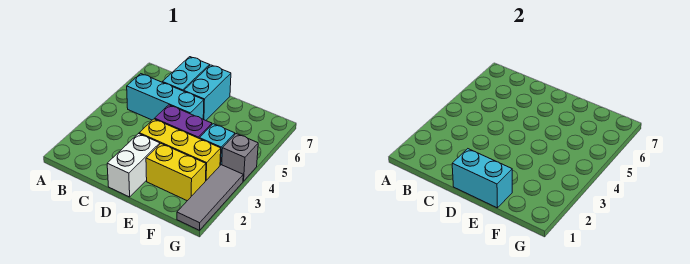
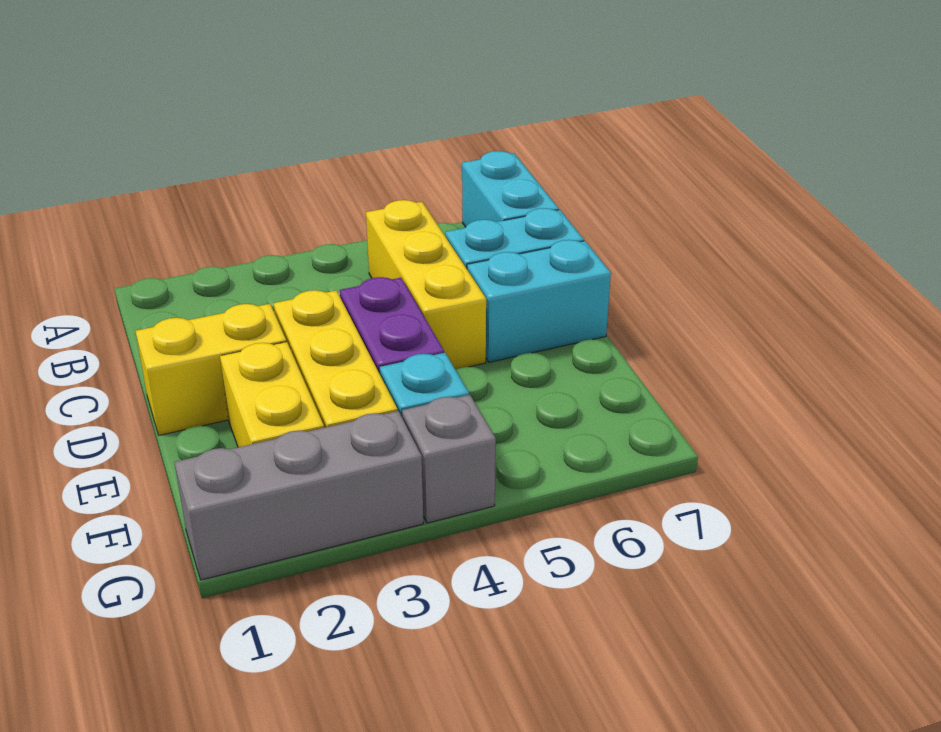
cyan 1x3 brick [127,74,204,120] -> yellow 1x3 brick [366,200,486,370]
white 1x2 brick [107,134,160,197] -> yellow 1x2 brick [136,304,286,435]
cyan 1x2 brick [452,149,512,208] -> cyan 1x2 brick moved to [462,151,559,227]
grey 1x3 tile [177,165,243,230] -> grey 1x3 brick [174,411,423,580]

